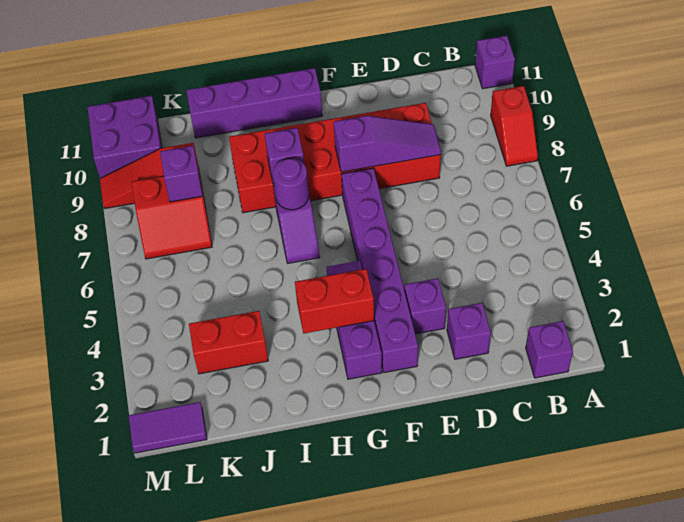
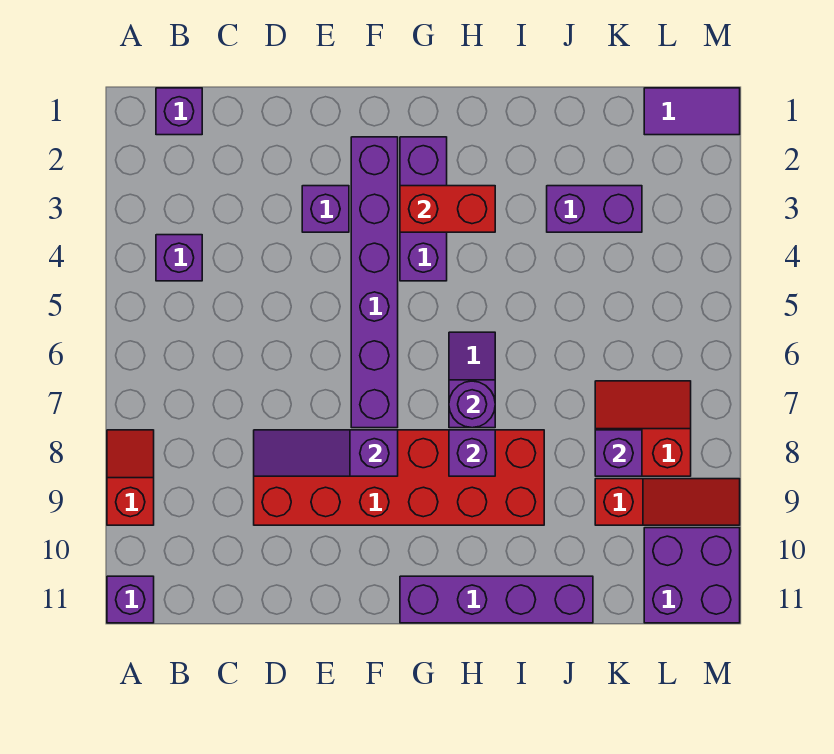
purple 1x1 brick [447,303,491,359] -> purple 1x1 brick moved to [156,235,202,281]
red 1x2 brick [189,311,268,374] -> purple 1x2 brick [547,186,642,232]

